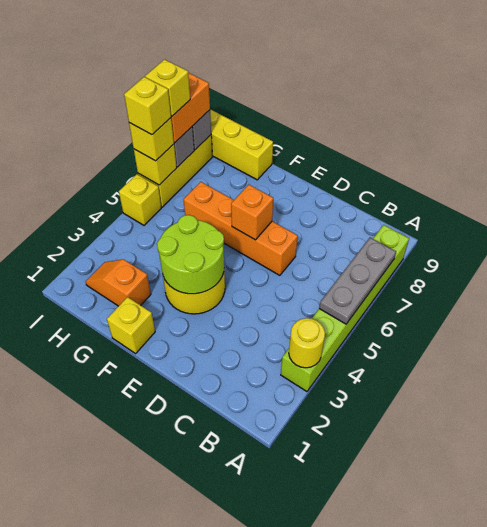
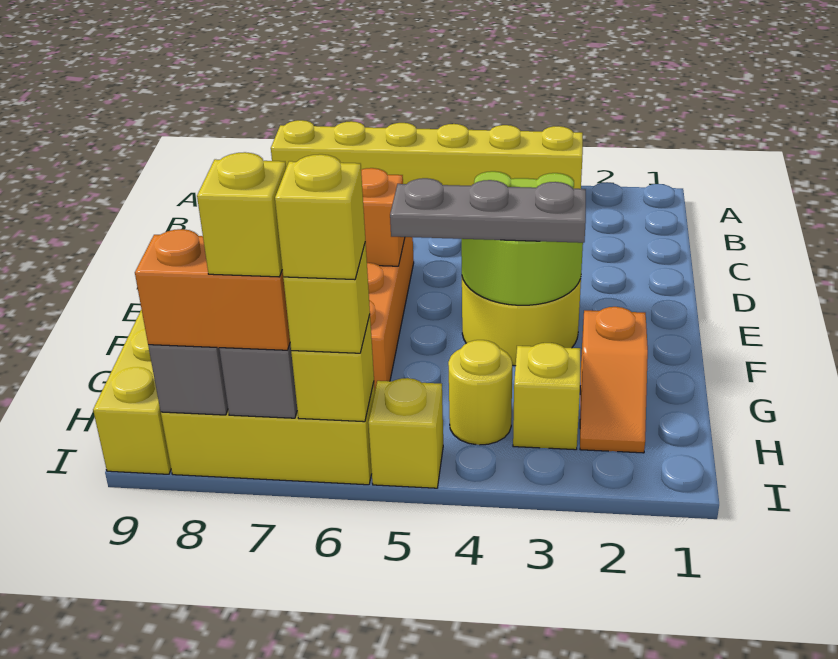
lime 1x6 brick [281,225,409,391] -> yellow 1x6 brick [271,120,583,189]
yellow 1x1 round brick [289,318,325,368] -> yellow 1x1 round brick moved to [448,340,512,445]
grey 1x3 plate [319,238,396,324] -> grey 1x3 plate moved to [390,178,586,243]
yellow 1x1 brick [107,297,155,353] -> yellow 1x1 brick moved to [513,343,581,450]

